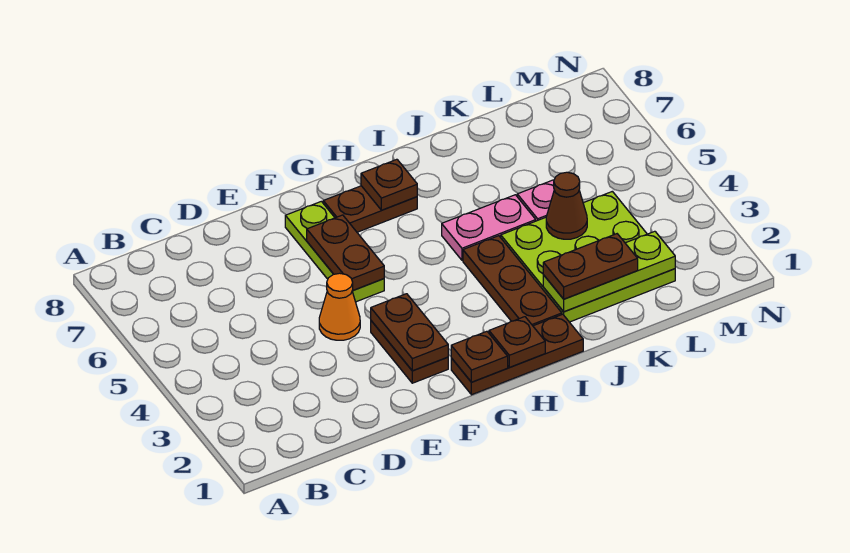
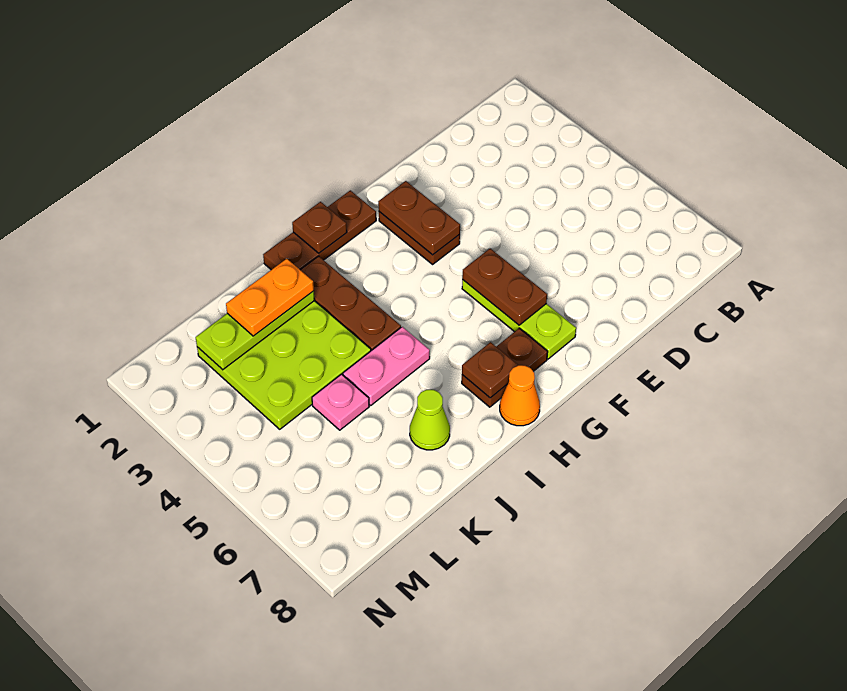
orange 1x1 cone [319,273,360,340] -> orange 1x1 cone moved to [500,365,540,426]
brown 1x1 plate [451,331,508,382] -> none
brown 1x2 plate [543,234,638,299] -> orange 1x2 plate [226,259,314,336]
none -> lime 1x1 cone [410,390,450,450]
brown 1x1 cone [546,172,587,239] -> none

